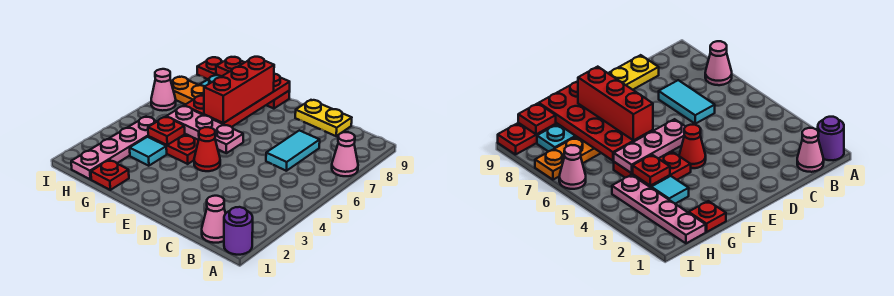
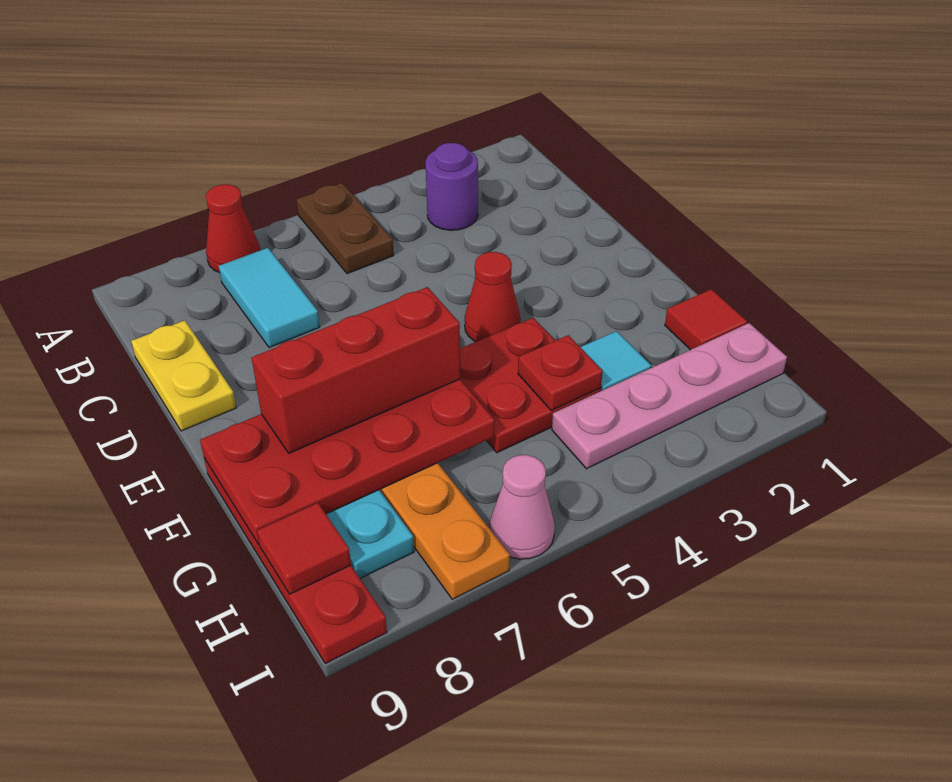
purple 1x1 round brick [224,207,253,255] -> purple 1x1 round brick moved to [426,143,478,230]
none -> brown 1x2 plate [297,183,394,274]
pink 1x1 cone [332,132,358,176] -> red 1x1 cone [206,184,260,272]
pink 1x1 cone [202,196,226,243] -> none
cyan 1x2 tile [266,130,320,171] -> cyan 1x2 tile turned to [219,248,320,348]
pink 1x3 plate [166,106,243,153] -> none
red 1x1 plate [91,160,129,190] -> red 1x1 tile [665,289,747,350]
red 1x1 plate [216,57,245,76] -> red 1x1 tile [257,503,351,594]

